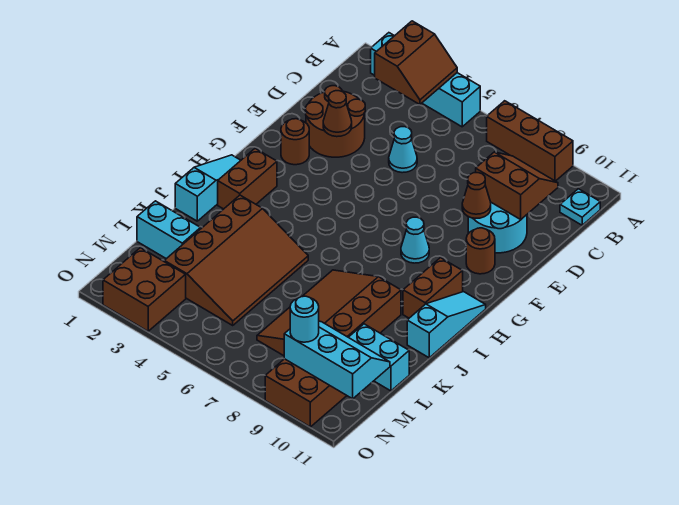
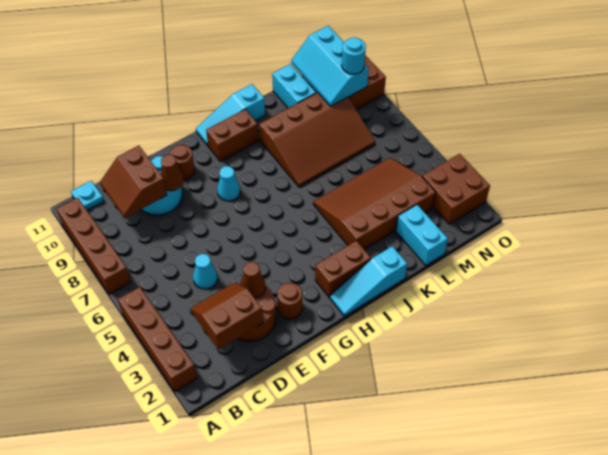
cyan 1x4 brick [371,33,480,127] -> brown 1x4 brick [118,287,197,392]
brown 2x2 slope [375,21,457,104] -> brown 2x2 slope moved to [191,283,263,350]
brown 1x3 brick [487,101,573,181] -> brown 1x4 brick [57,198,130,294]

